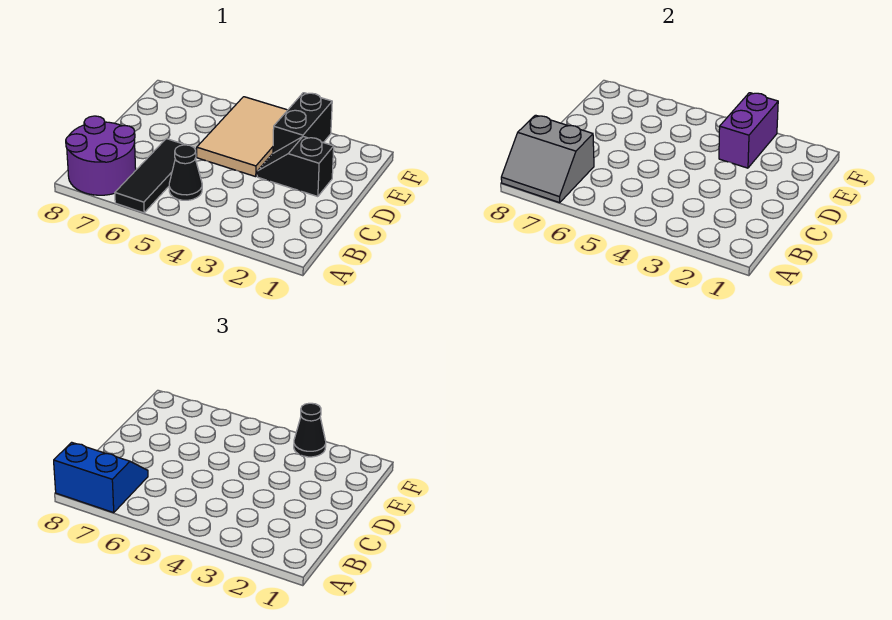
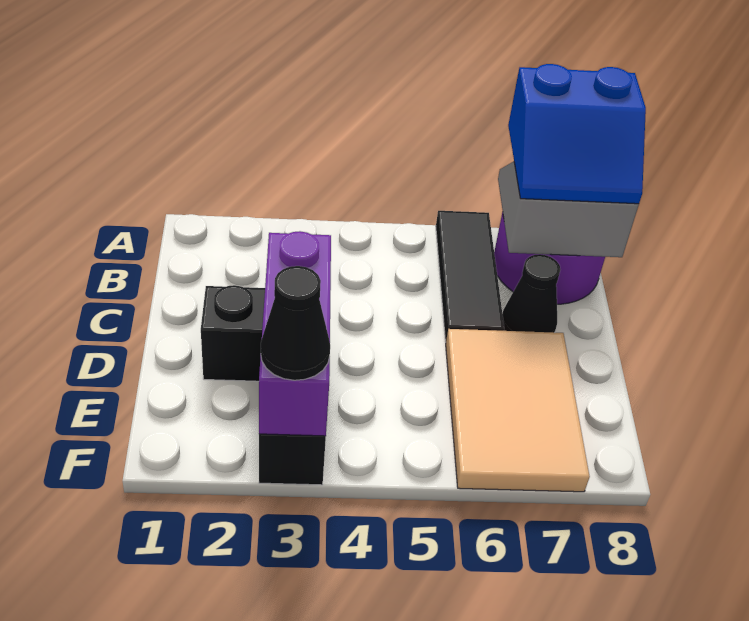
black 1x1 cone [169,145,202,200] -> black 1x1 cone moved to [502,254,560,333]
tan 2x3 tile [197,97,287,177] -> tan 2x3 tile moved to [446,329,590,492]
purple 1x2 brick [719,93,778,168] -> purple 1x3 brick [259,231,331,436]

